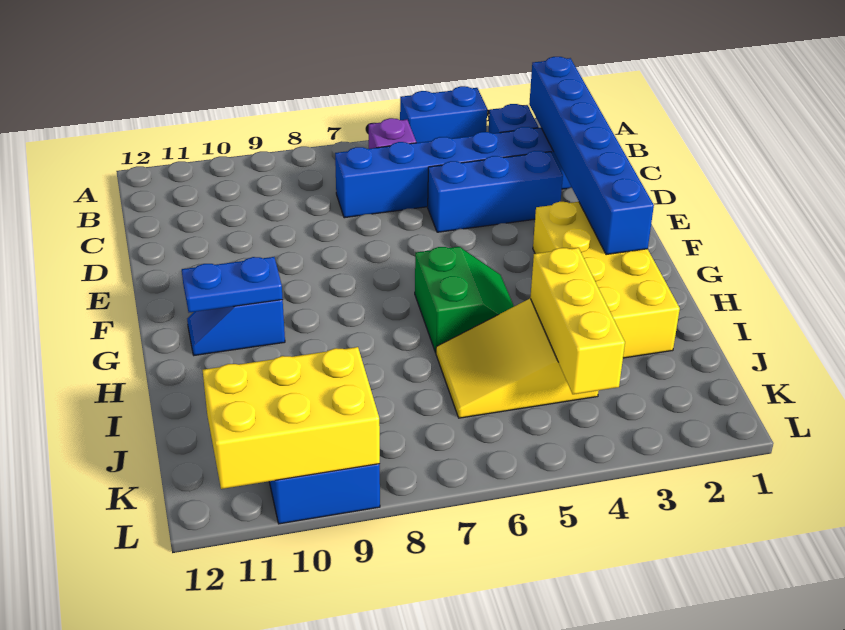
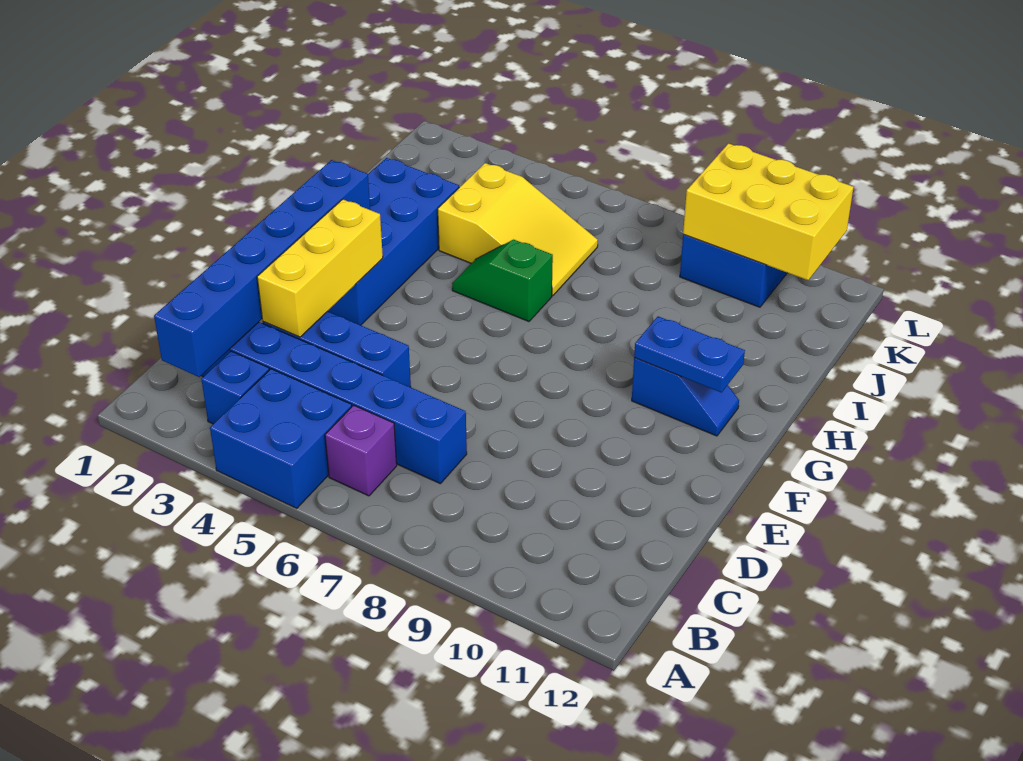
blue 1x2 brick [400,86,487,143] -> blue 2x2 brick [210,369,352,508]
yellow 2x4 brick [533,202,680,358] -> blue 2x4 brick [328,158,459,325]
green 2x2 slope [415,247,514,353] -> green 1x2 slope [452,240,553,322]
yellow 1x3 brick [530,248,625,394] -> yellow 1x3 brick moved to [257,199,383,337]

